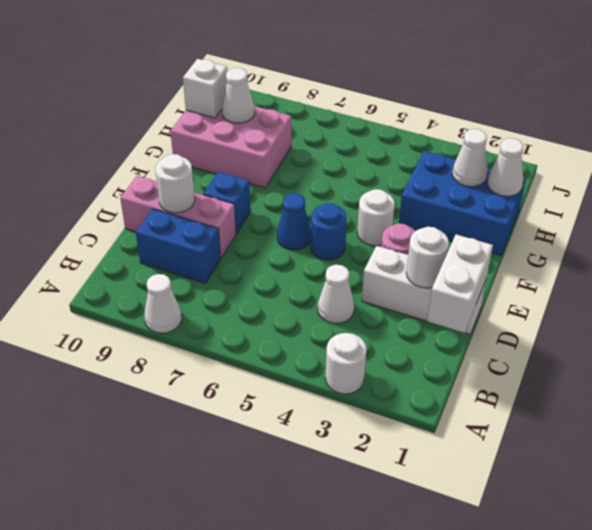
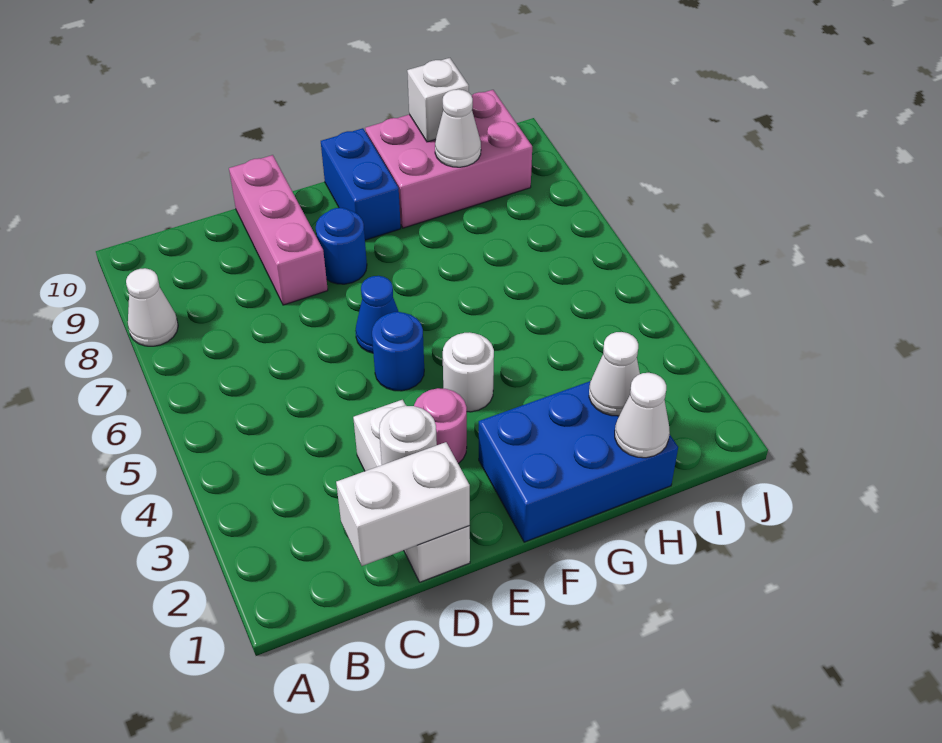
white 1x1 round brick [326,333,367,394] -> none
white 1x1 cone [318,265,354,324] -> none
blue 1x2 brick [136,209,221,283] -> blue 1x2 brick moved to [321,128,401,240]
white 1x1 round brick [156,154,195,213] -> none
blue 1x1 brick [203,172,251,234] -> blue 1x1 round brick [316,208,367,284]
blue 2x3 brick [399,151,526,255] -> blue 2x3 brick turned to [479,381,678,542]
pink 2x3 brick [170,106,291,188] -> pink 2x3 brick turned to [365,90,532,228]

